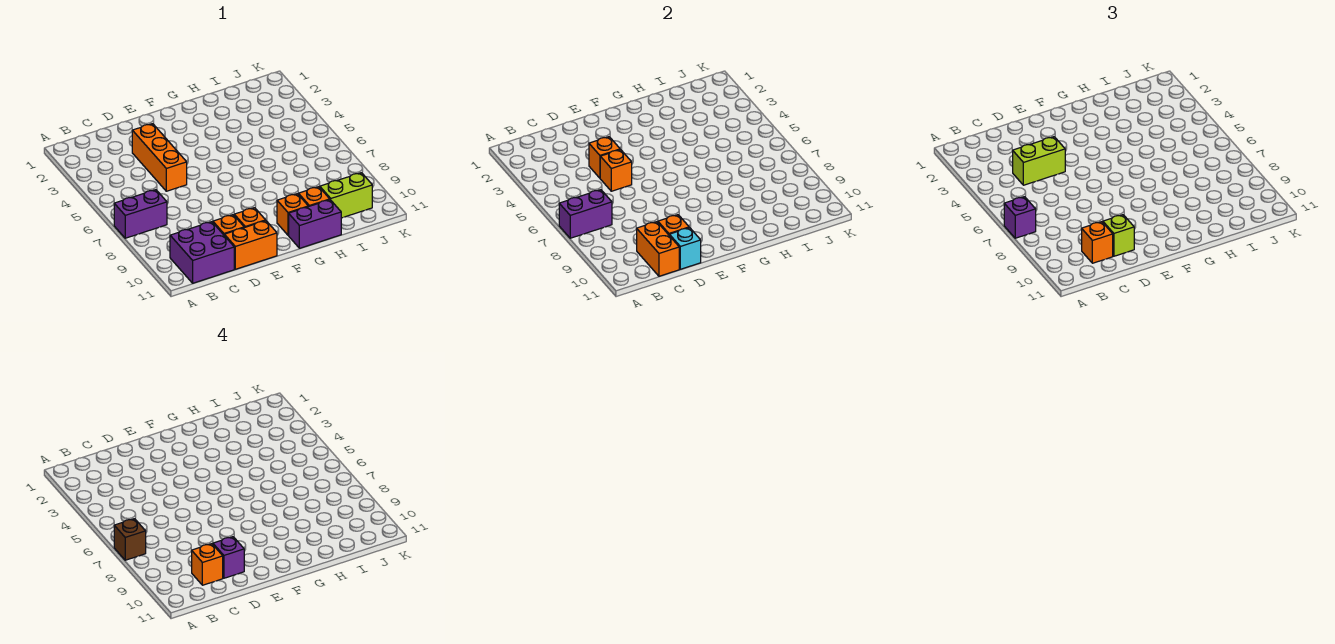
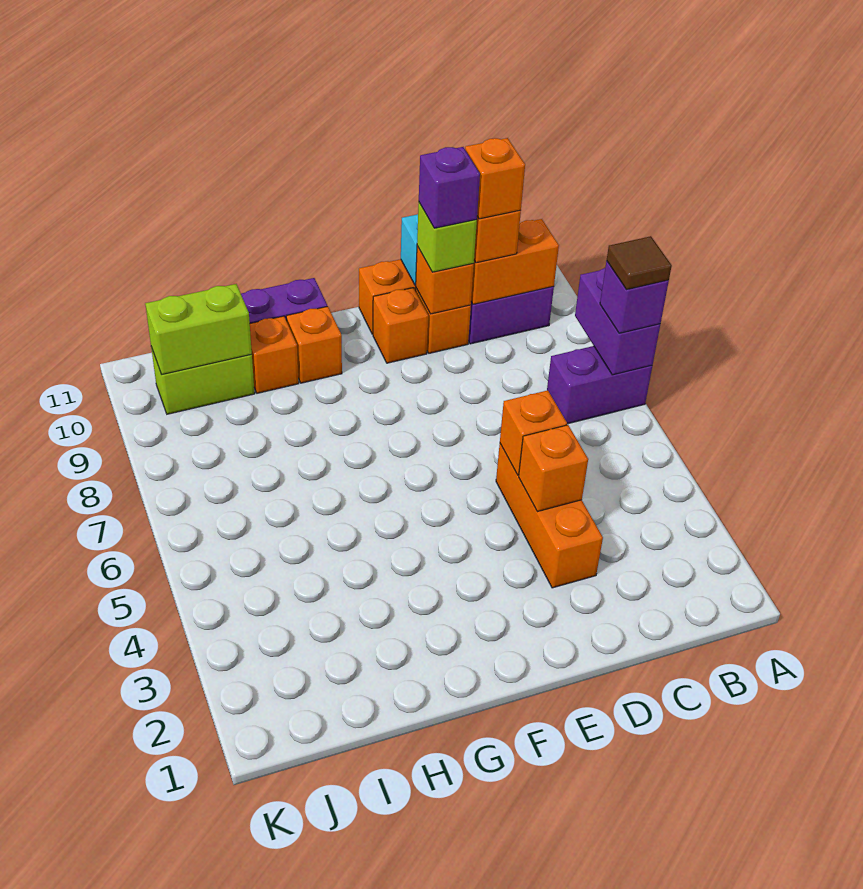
purple 1x2 brick [559,190,612,238] -> purple 1x2 brick turned to [575,268,660,375]
brown 1x1 brick [114,519,146,560] -> brown 1x1 tile [607,236,672,290]
lime 1x2 brick [1013,137,1065,185] -> lime 1x2 brick moved to [145,284,252,374]
orange 1x2 brick [637,222,679,276] -> orange 1x2 brick turned to [471,219,559,304]

